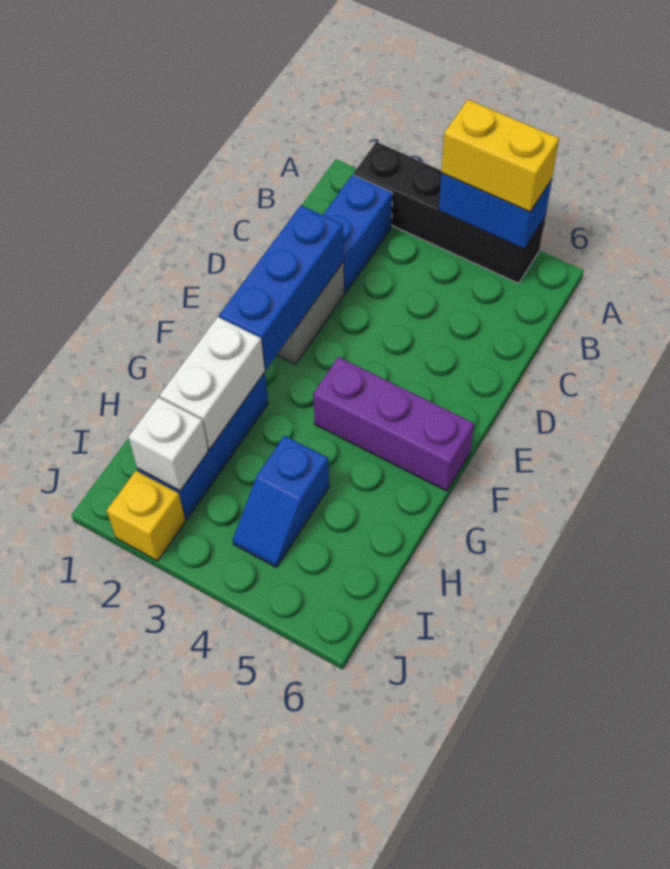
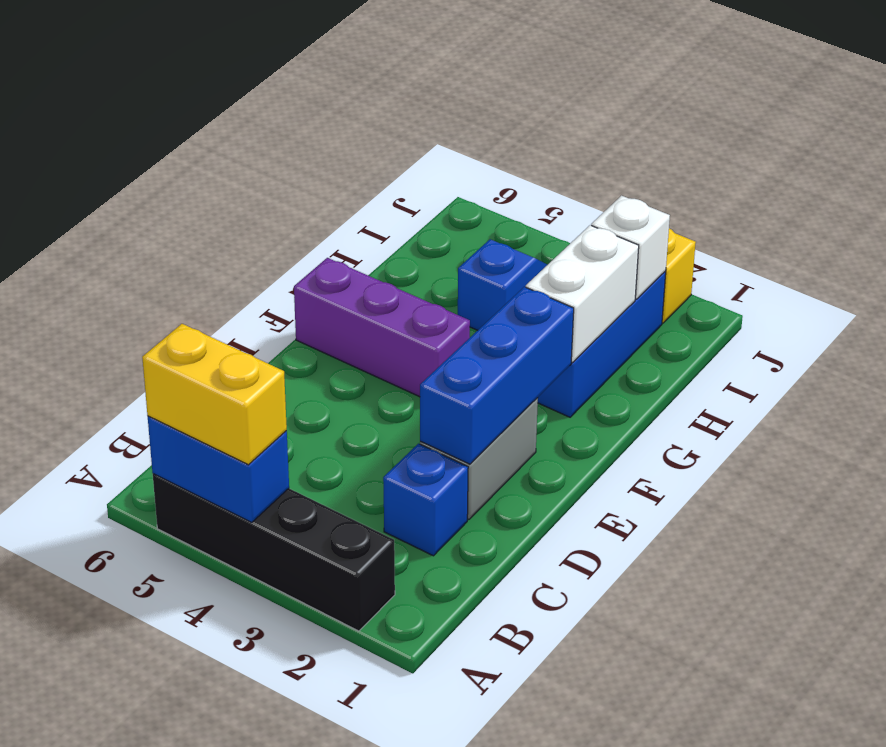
blue 1x2 brick [323,174,393,293] -> blue 1x1 brick [383,444,468,556]

